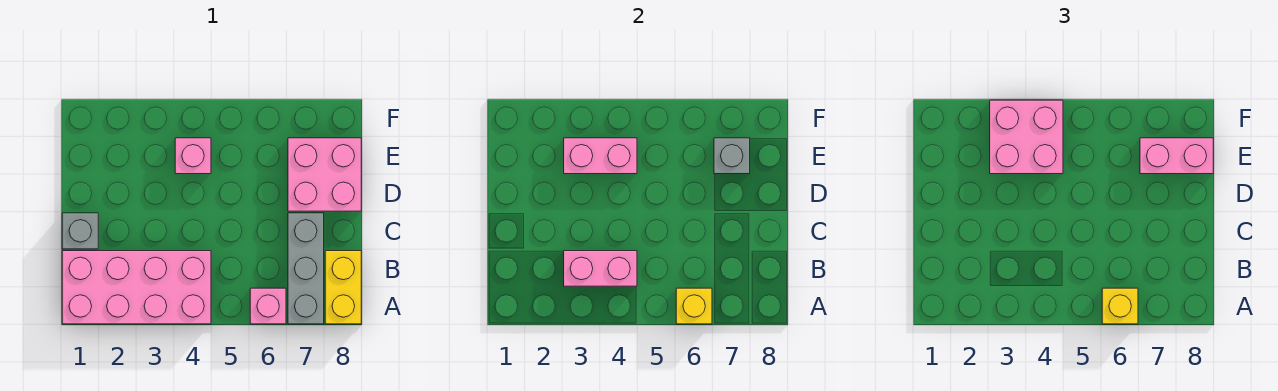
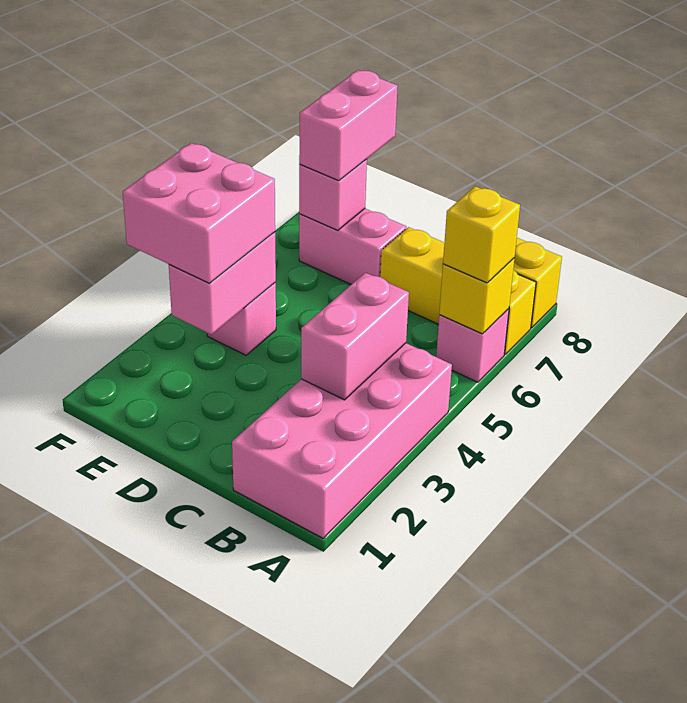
grey 1x3 brick [288,213,324,324] -> yellow 1x3 brick [380,227,536,354]
grey 1x1 brick [62,213,98,249] -> none
pink 2x2 brick [288,138,361,211] -> pink 1x2 brick [299,209,406,284]
grey 1x1 brick [714,138,750,174] -> pink 1x1 brick [299,159,367,230]

